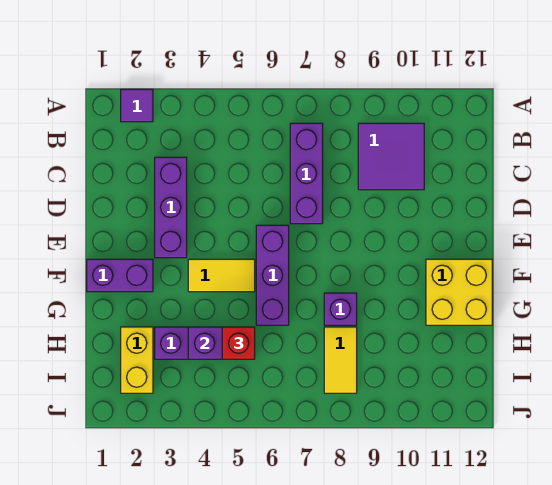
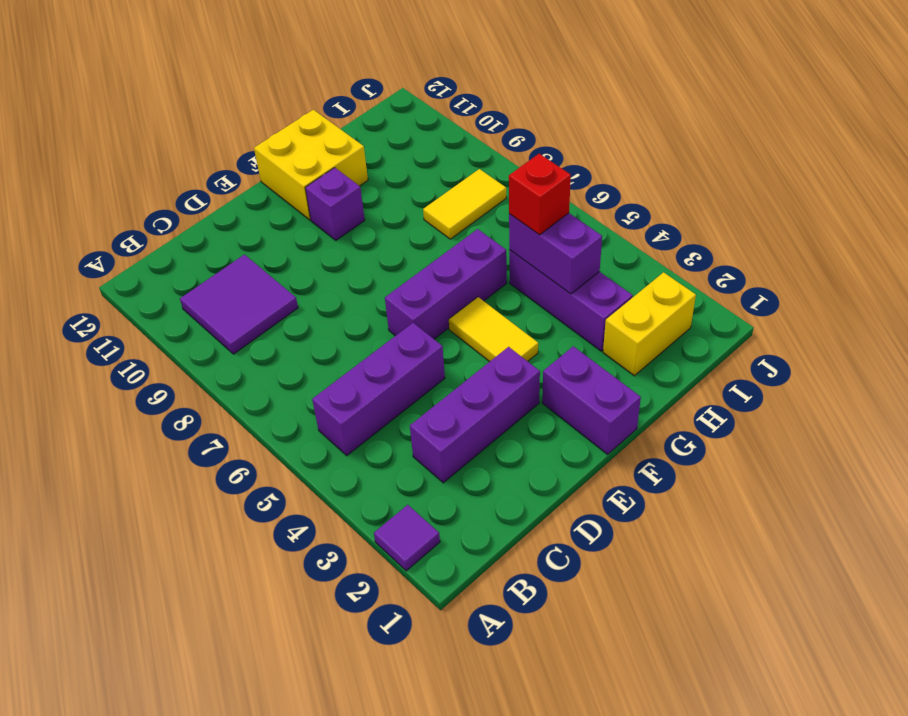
purple 1x3 brick [290,123,323,224] -> purple 1x3 brick moved to [312,323,445,455]
purple 1x1 brick [324,293,357,325] -> purple 1x1 brick moved to [305,168,365,240]

